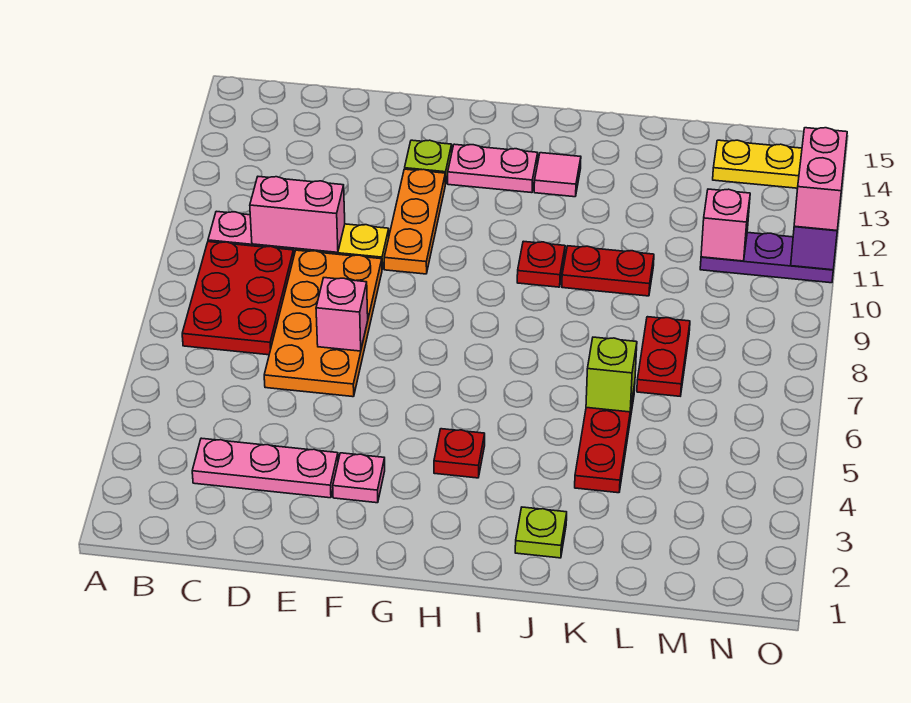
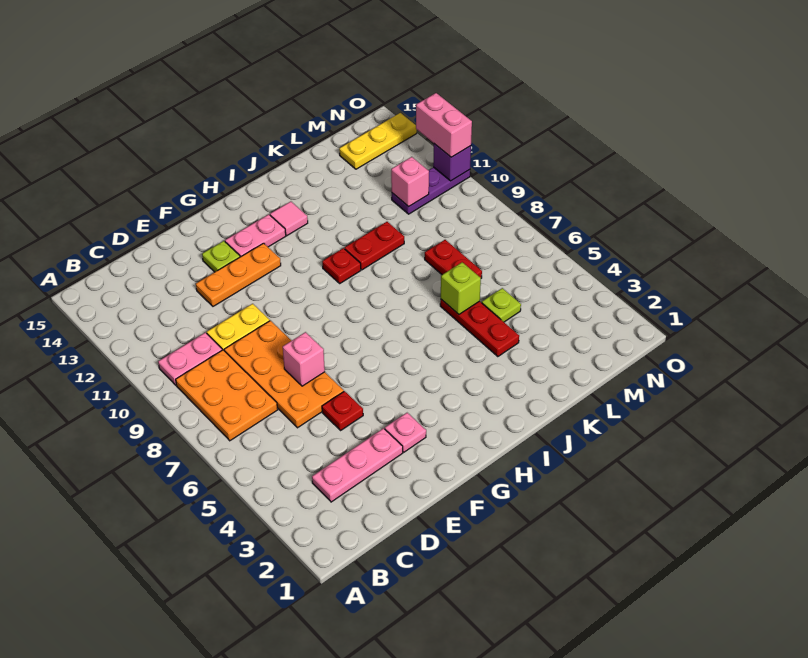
red 2x3 plate [182,242,294,355] -> orange 2x3 plate [176,350,278,441]
pink 1x2 brick [250,177,345,252] -> none
orange 1x3 plate [384,169,445,274] -> orange 1x3 plate turned to [196,243,281,306]
red 1x1 plate [434,429,485,478] -> red 1x1 plate moved to [322,391,363,430]
lime 1x1 plate [515,507,567,558] -> lime 1x1 plate moved to [482,288,521,322]

